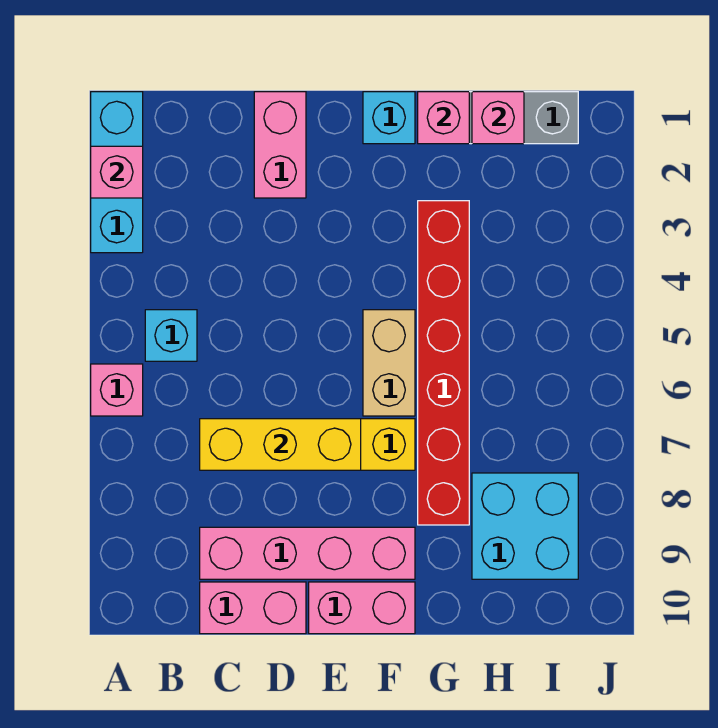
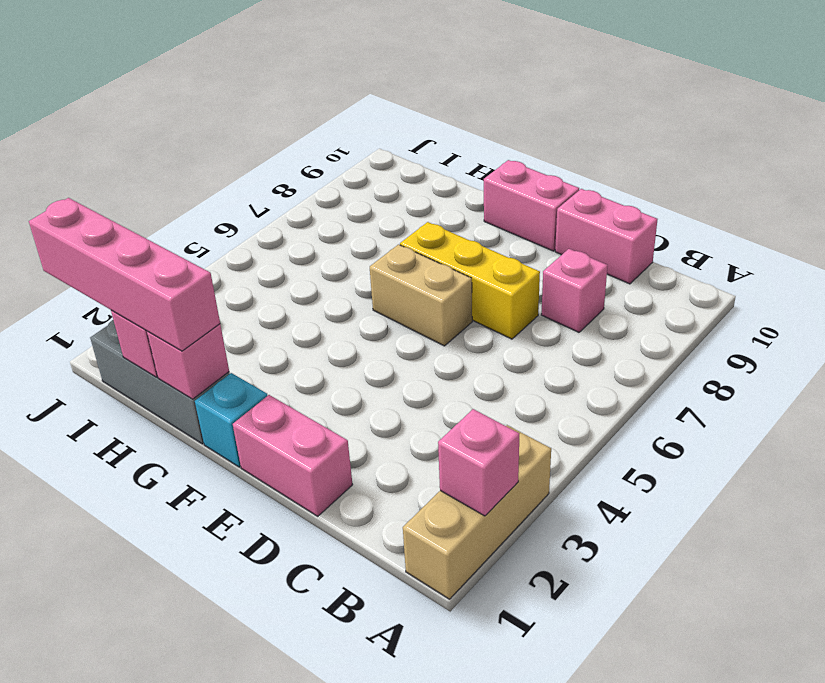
cyan 1x3 brick [91,92,143,253] -> tan 1x3 brick [403,425,551,599]
pink 1x1 brick [91,364,143,416] -> pink 1x1 brick moved to [541,249,608,332]
cyan 1x1 brick [145,310,197,361] -> none
yellow 1x3 brick [200,419,361,470] -> none
pink 1x4 brick [200,527,415,579] -> pink 1x4 brick moved to [29,198,220,351]
pink 1x2 brick [254,92,306,198] -> pink 1x2 brick turned to [233,395,353,516]
tan 1x2 brick [363,310,415,416] -> tan 1x2 brick turned to [370,244,472,346]
red 1x6 brick [418,201,469,525] -> none
cyan 2x2 brick [472,473,578,579] -> none

